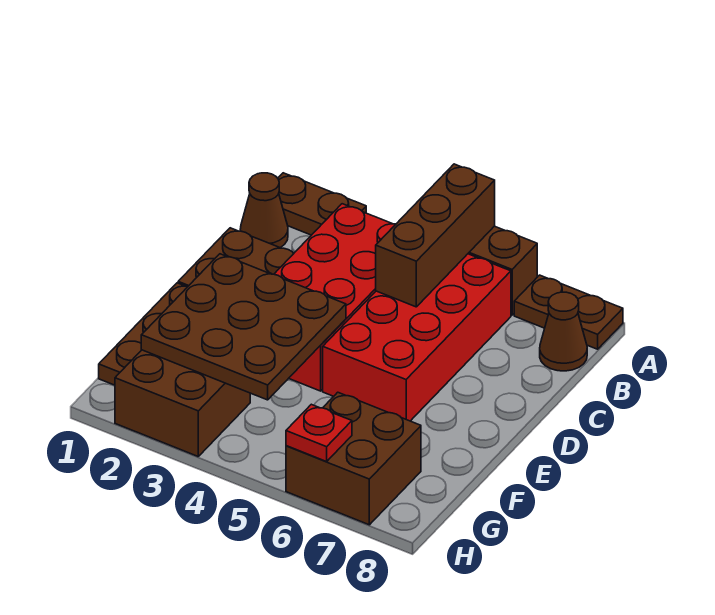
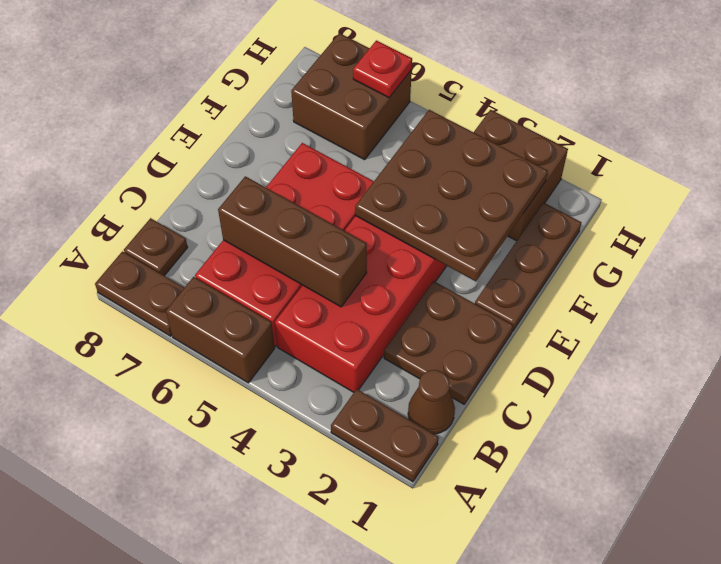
brown 1x3 brick [376,164,495,307] -> brown 1x3 brick turned to [218,176,367,307]
brown 1x1 cone [540,292,587,371] -> brown 1x1 plate [124,218,188,276]

